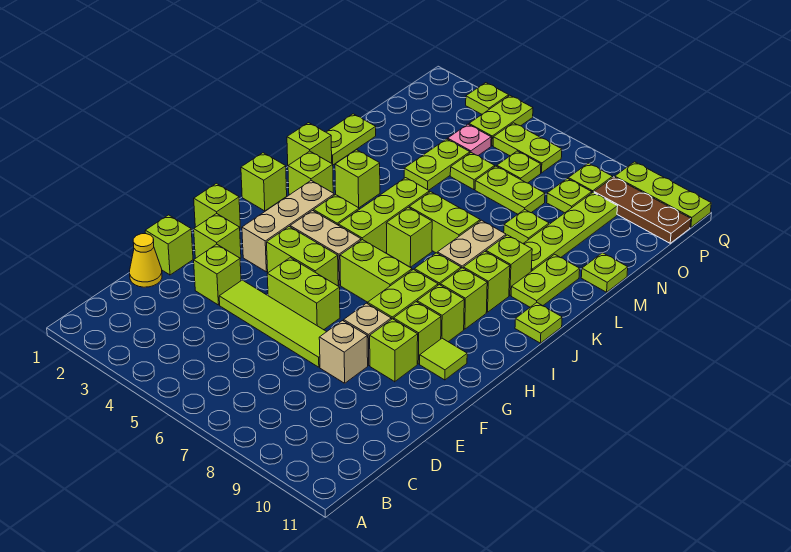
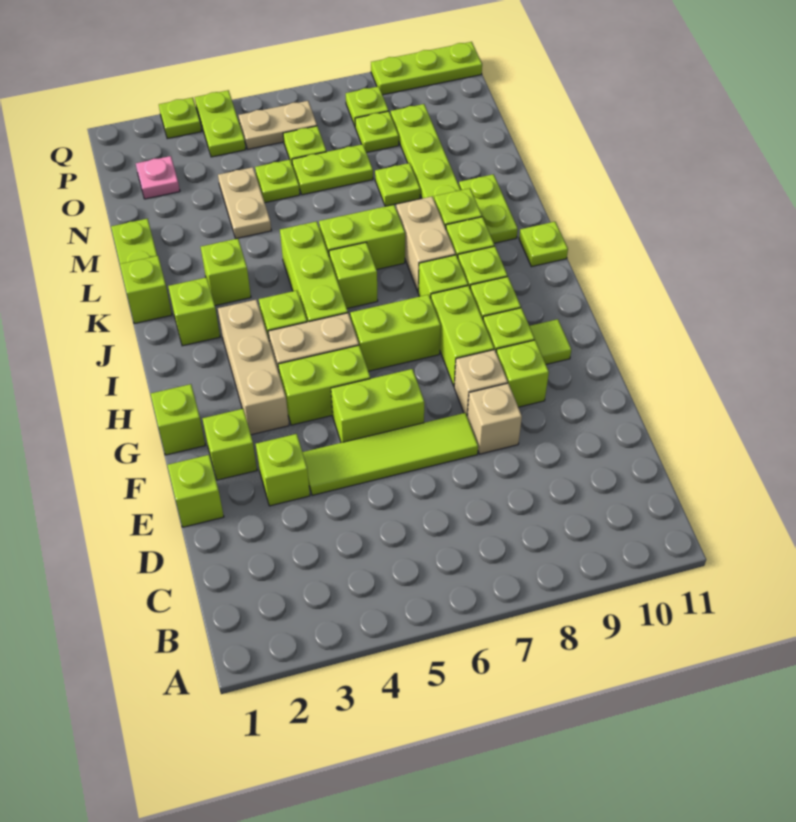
yellow 1x1 cone [130,234,162,287] -> none
lime 1x1 brick [241,153,287,211] -> none
lime 1x2 plate [404,139,470,190] -> tan 1x2 plate [218,167,271,239]
lime 1x1 plate [581,253,628,292] -> none
pink 1x1 plate [448,124,491,156] -> pink 1x1 plate moved to [136,156,180,199]
lime 1x2 plate [493,123,562,173] -> tan 1x2 plate [239,101,317,149]
brown 1x3 plate [594,177,691,243] -> none

